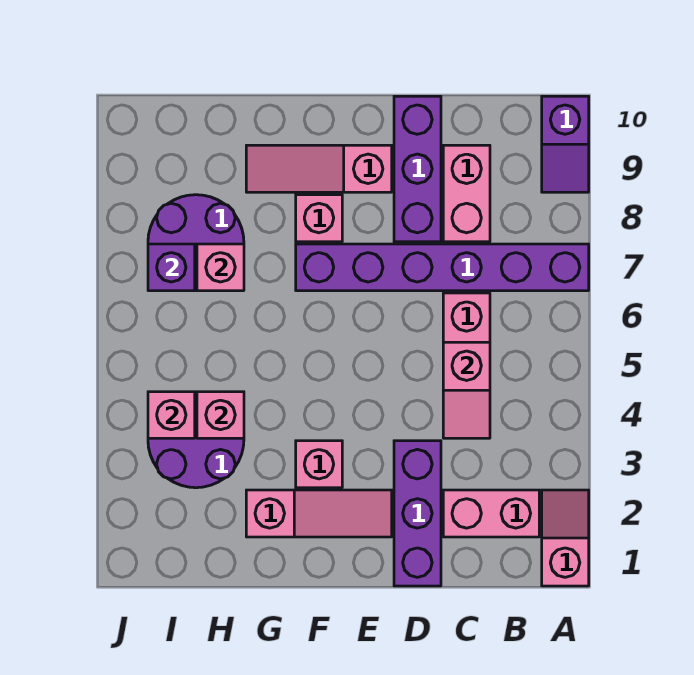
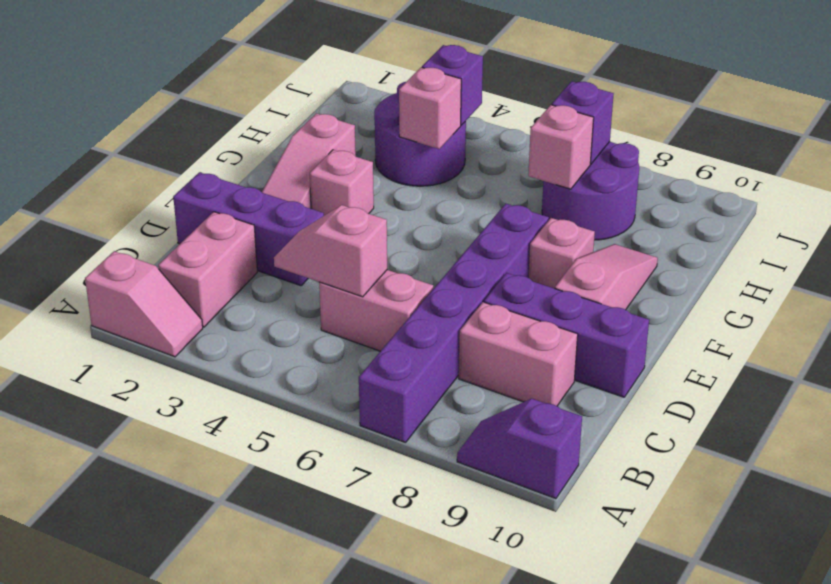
pink 1x1 brick [148,392,195,438] -> purple 1x1 brick [422,45,483,125]

